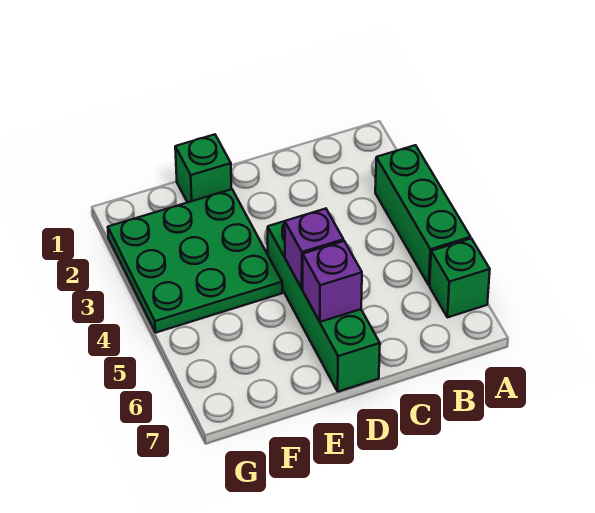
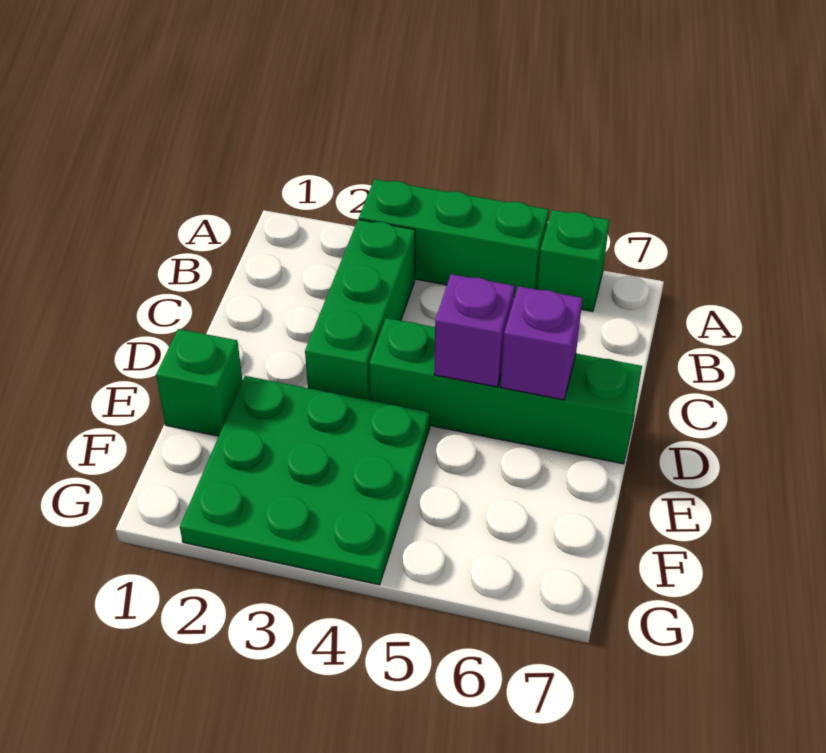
none -> green 1x3 brick [305,219,415,400]

